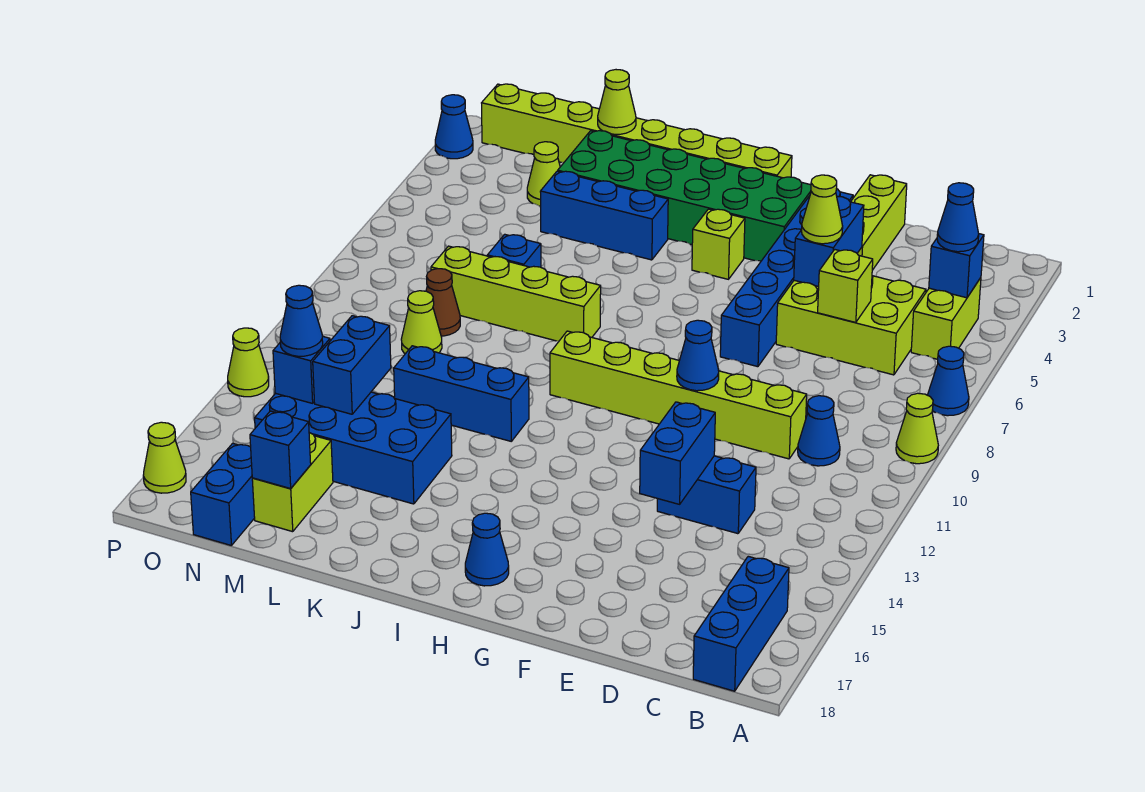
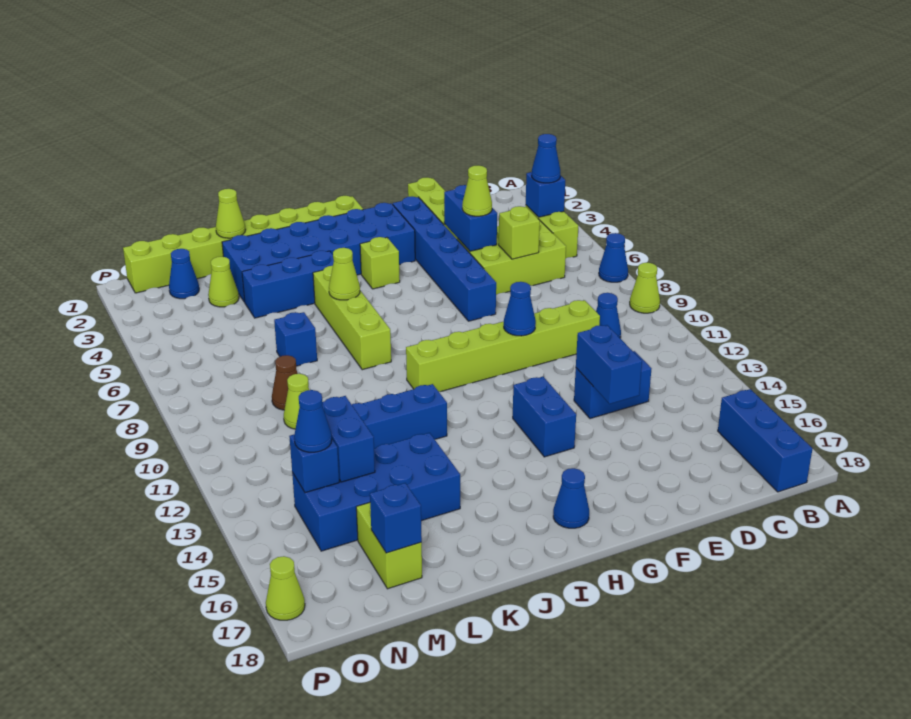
green 2x6 brick [558,131,811,261] -> blue 2x6 brick [222,203,415,302]
lime 1x4 brick [431,246,601,341] -> lime 1x4 brick turned to [313,266,391,370]
blue 1x2 brick [191,443,255,546] -> blue 1x2 brick moved to [513,377,576,457]
blue 1x1 cone [435,95,473,159] -> blue 1x1 cone moved to [169,249,199,299]
lime 1x1 cone [228,328,269,397] -> lime 1x1 cone moved to [329,248,360,300]

